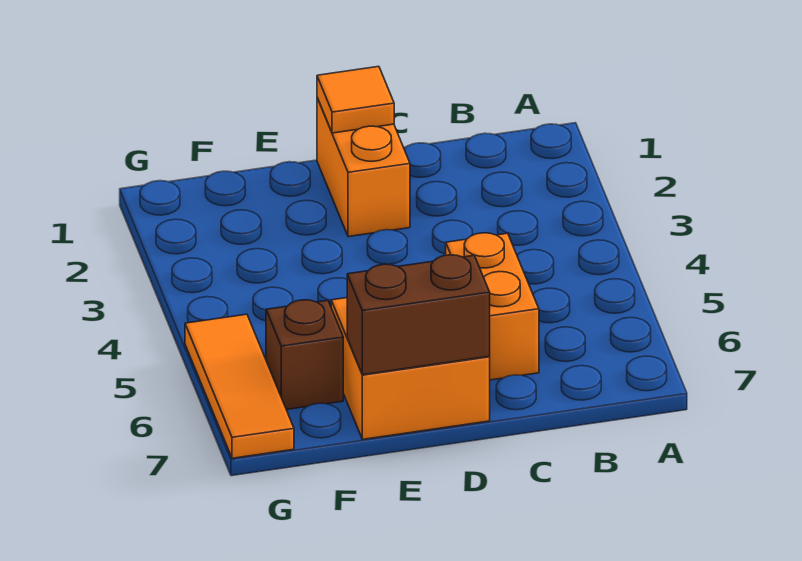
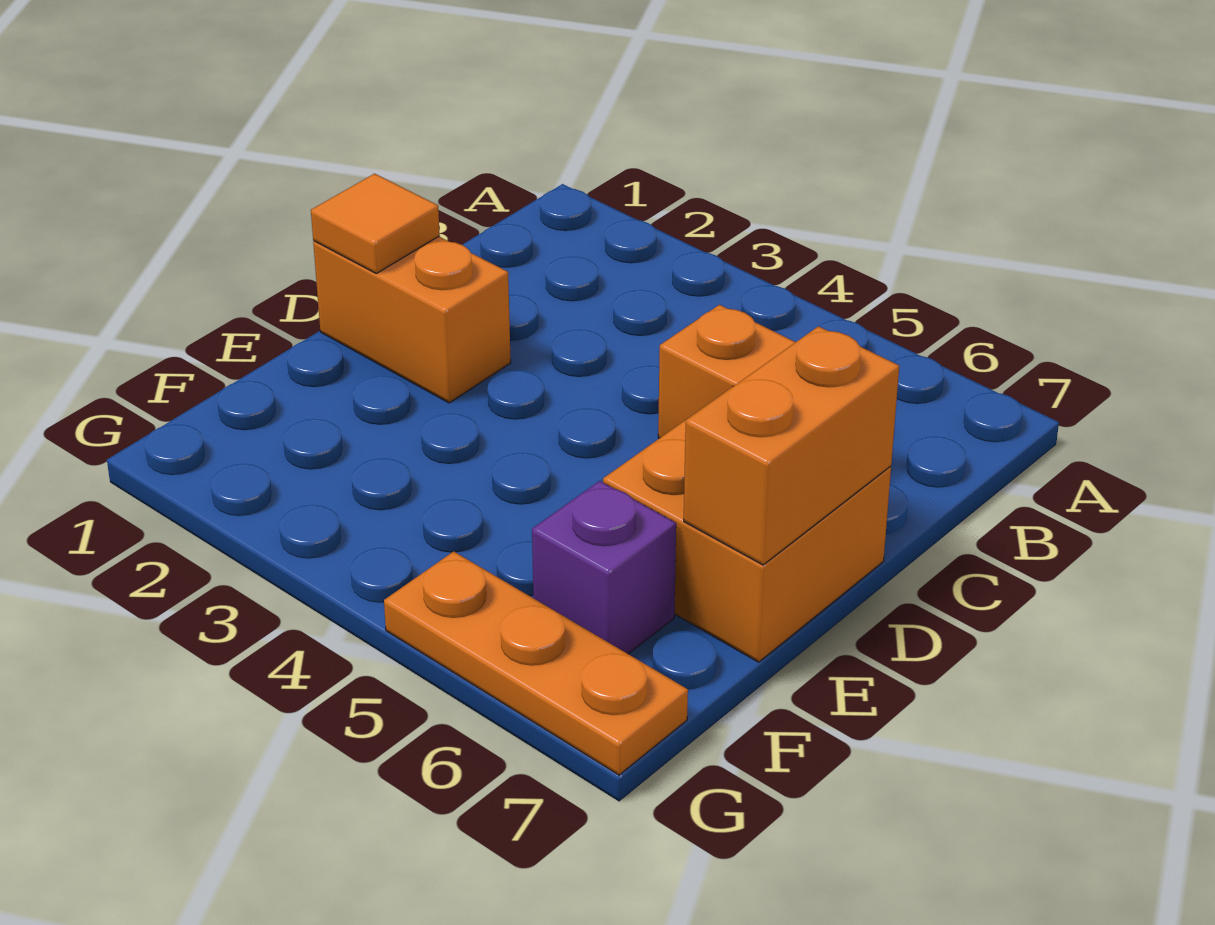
brown 1x2 brick [347,255,490,375] -> orange 1x2 brick [684,326,899,565]
brown 1x1 brick [266,300,343,410] -> purple 1x1 brick [532,481,676,654]
orange 1x3 tile [185,314,294,458] -> orange 1x3 plate [384,551,688,775]

